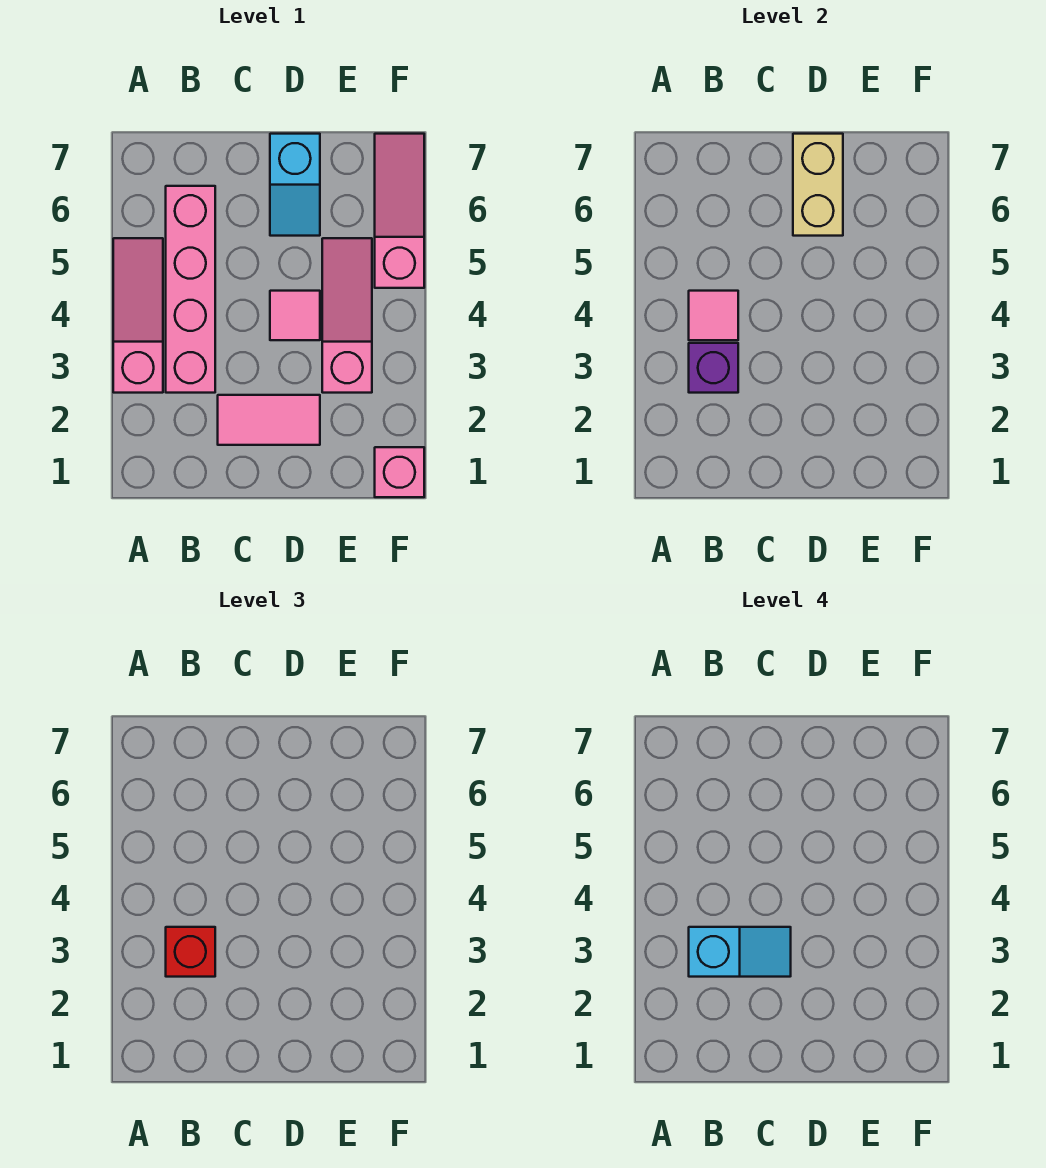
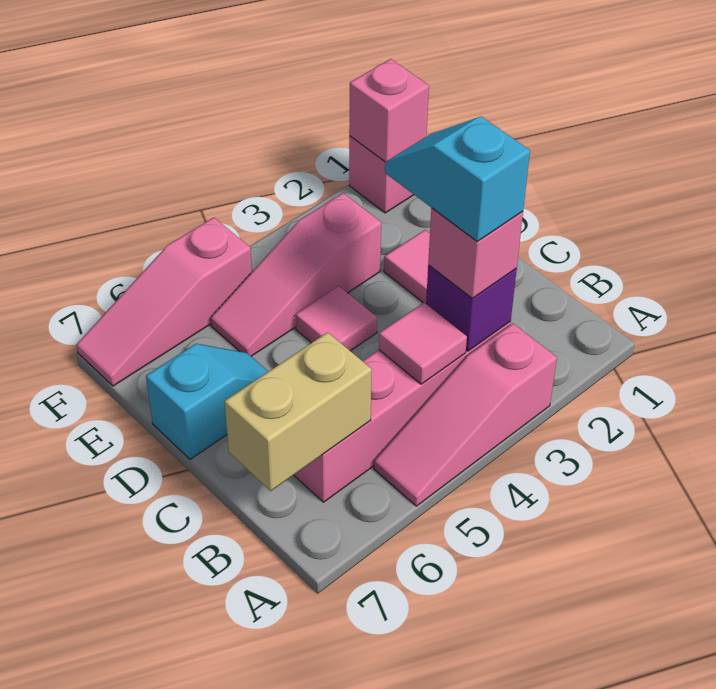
red 1x1 brick [166,927,215,977] -> pink 1x1 brick [428,208,523,298]
tan 1x2 brick [793,134,843,236] -> tan 1x2 brick moved to [224,332,372,491]
none -> pink 1x1 brick [349,59,429,162]

